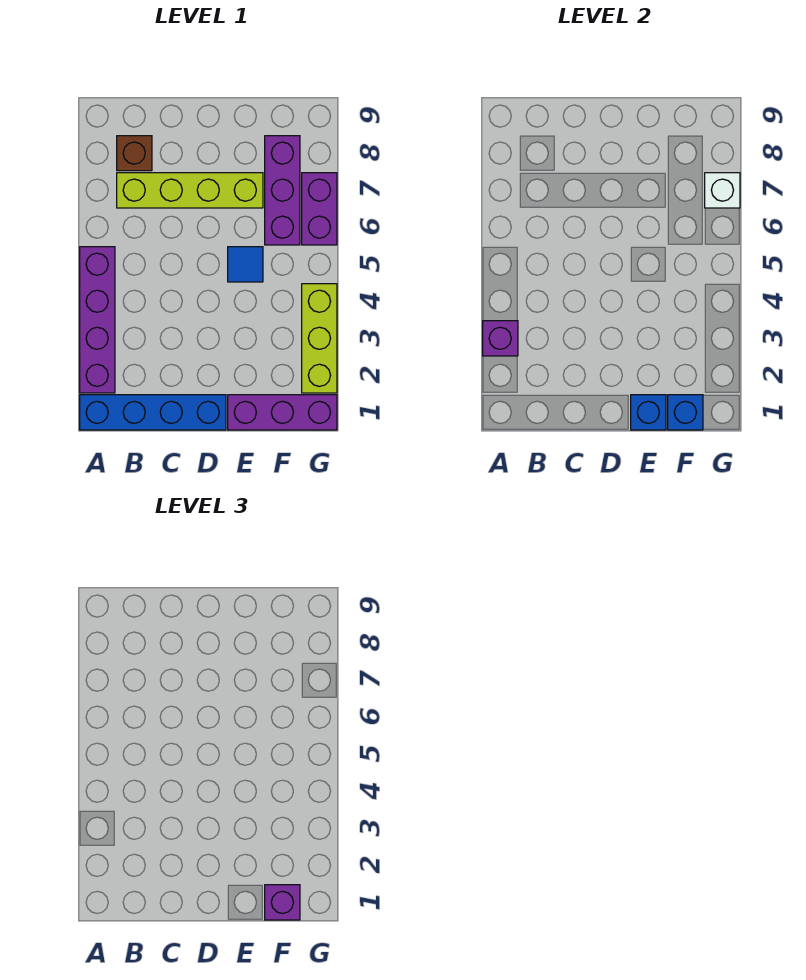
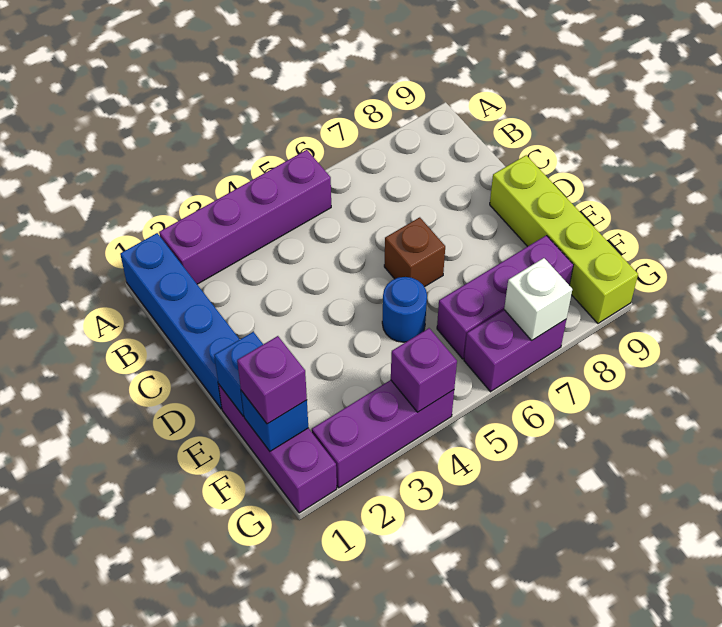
purple 1x1 brick [483,321,518,356] -> purple 1x1 brick moved to [391,328,457,412]
lime 1x4 brick [117,173,263,208] -> lime 1x4 brick moved to [490,155,638,323]
brown 1x1 brick [117,136,152,171] -> brown 1x1 brick moved to [384,217,445,287]
blue 1x1 tile [228,247,263,282] -> blue 1x1 round brick [382,277,427,342]
lime 1x3 brick [302,284,337,393] -> purple 1x3 brick [312,380,454,488]

